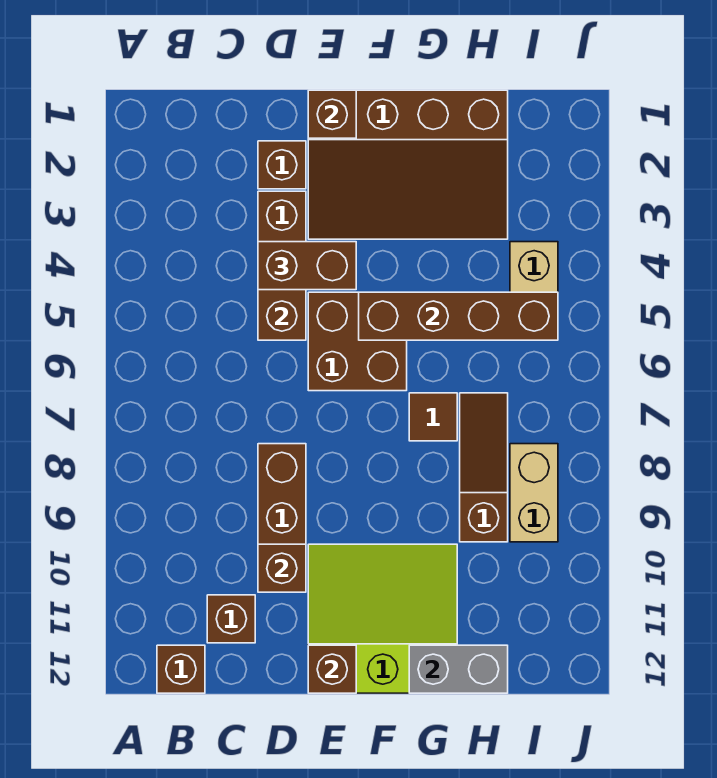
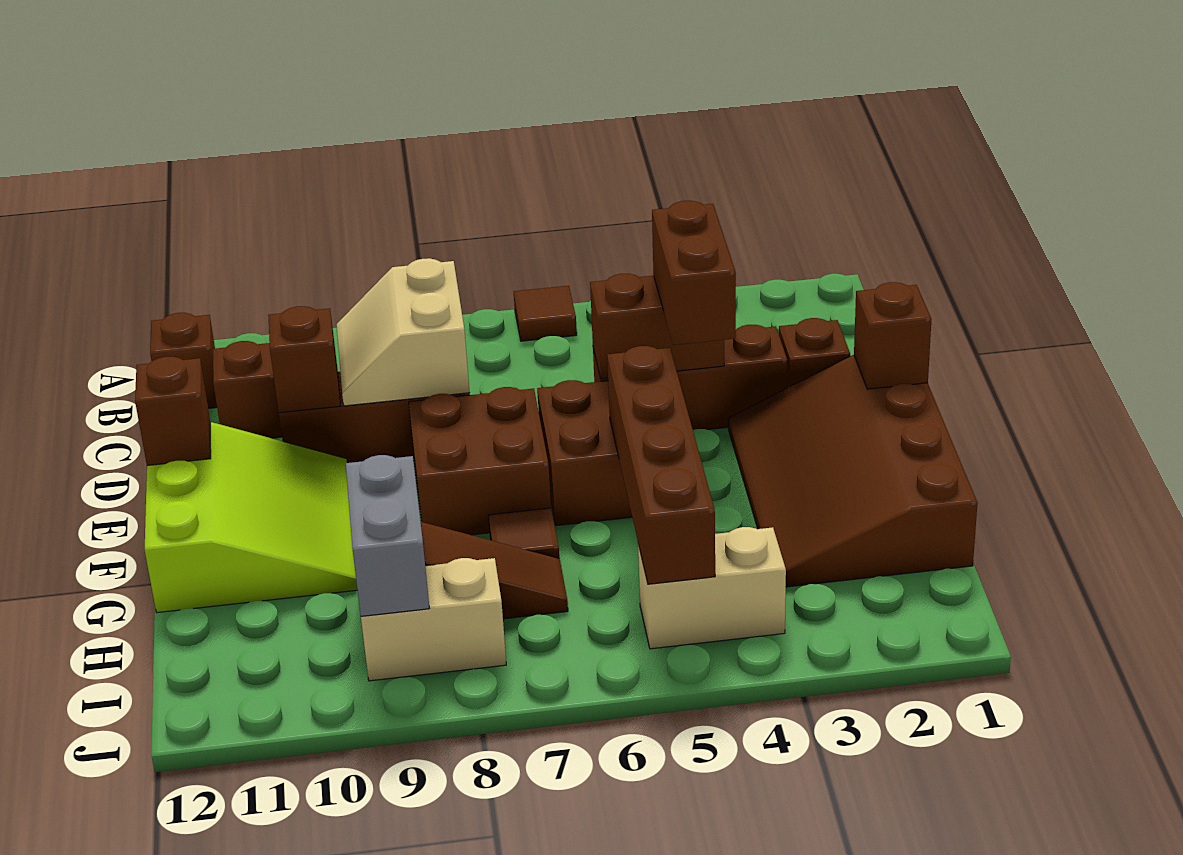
none -> brown 1x1 tile [514,286,577,341]
none -> tan 2x2 slope [337,258,470,406]
none -> brown 2x2 brick [409,387,551,535]
grey 1x2 brick [409,645,508,693] -> grey 1x2 brick moved to [346,455,429,616]

